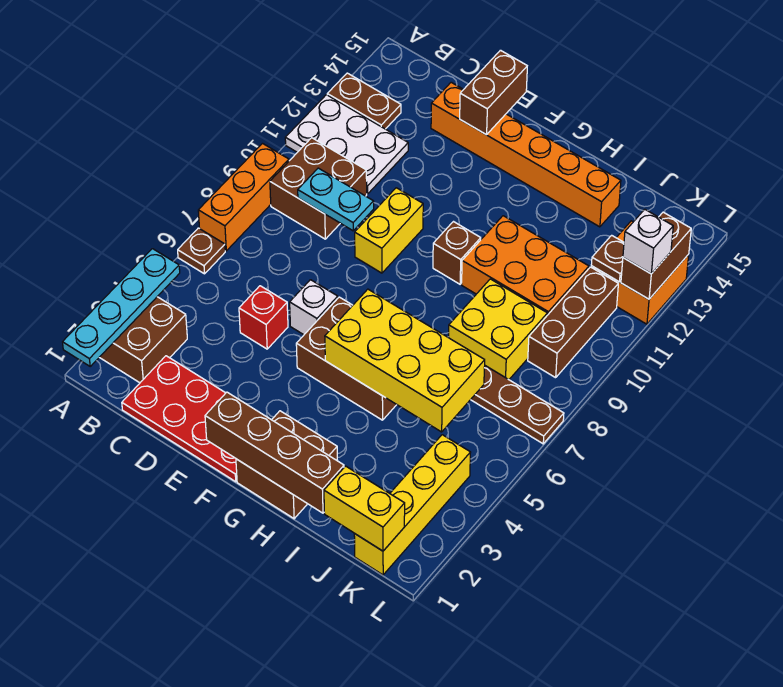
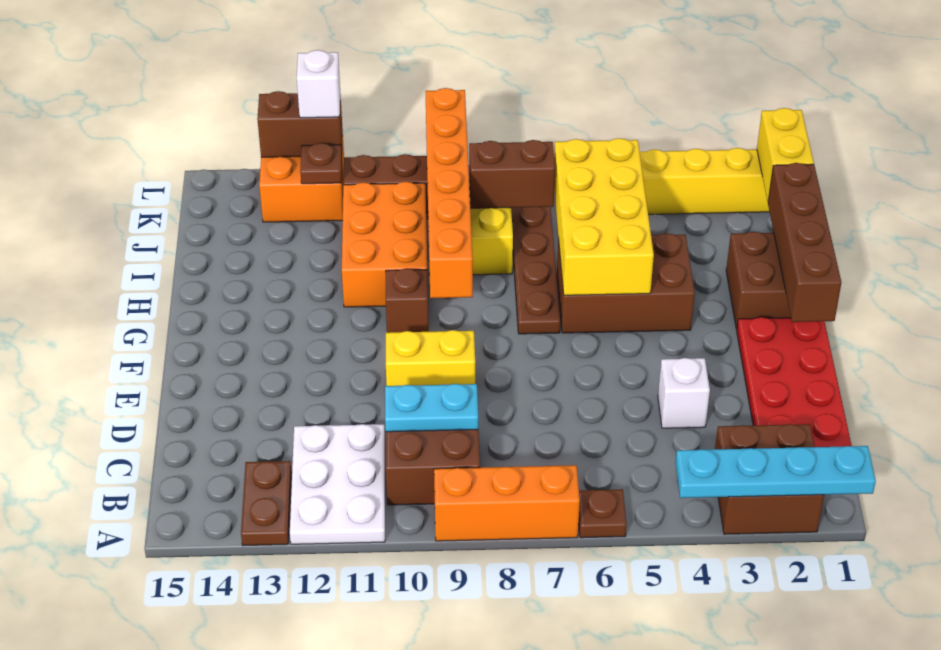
cyan 1x2 plate [298,168,374,231] -> cyan 1x2 plate turned to [385,384,478,432]
red 1x1 brick [239,286,288,349] -> none
orange 1x6 brick [431,82,621,227] -> orange 1x6 brick moved to [426,88,473,298]
white 1x1 brick [290,280,338,335] -> white 1x1 brick moved to [658,358,710,428]
brown 1x2 brick [460,50,527,135] -> brown 1x2 brick moved to [469,140,555,208]
brown 2x3 brick [296,297,397,420] -> brown 2x3 brick turned to [557,233,695,333]

